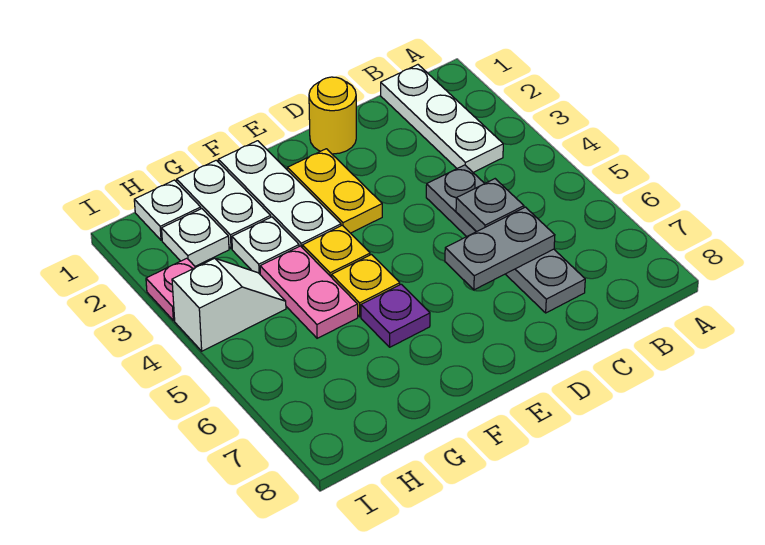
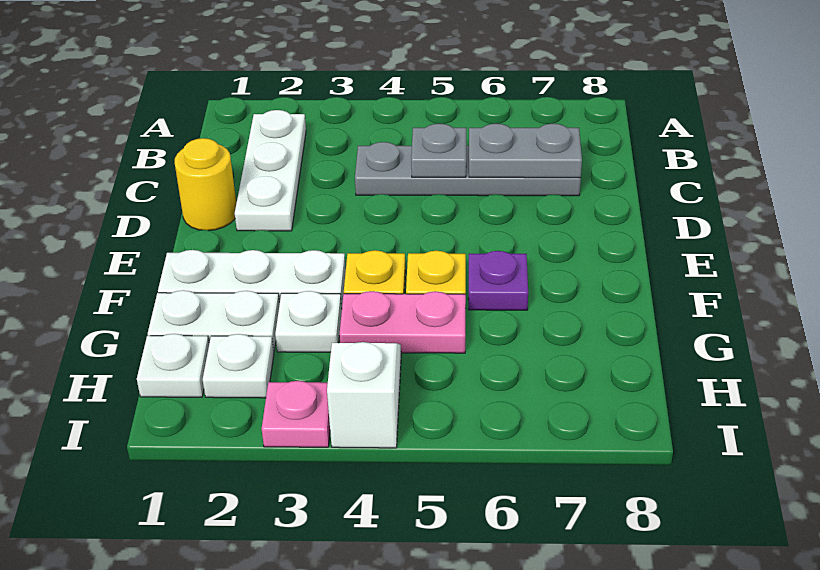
white 1x3 plate [381,65,503,172] -> white 1x3 plate turned to [235,110,306,231]
grey 1x2 plate [445,207,555,290] -> grey 1x2 plate turned to [469,123,582,178]
yellow 1x2 plate [287,149,382,233] -> none

